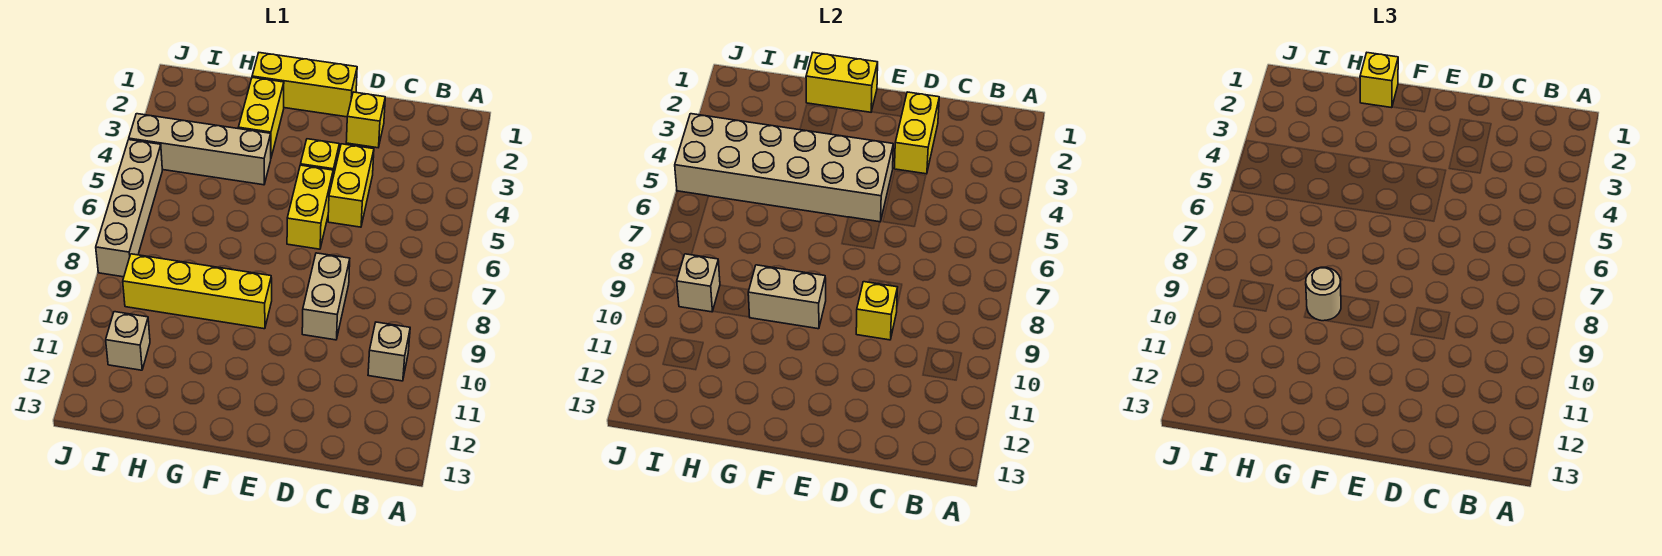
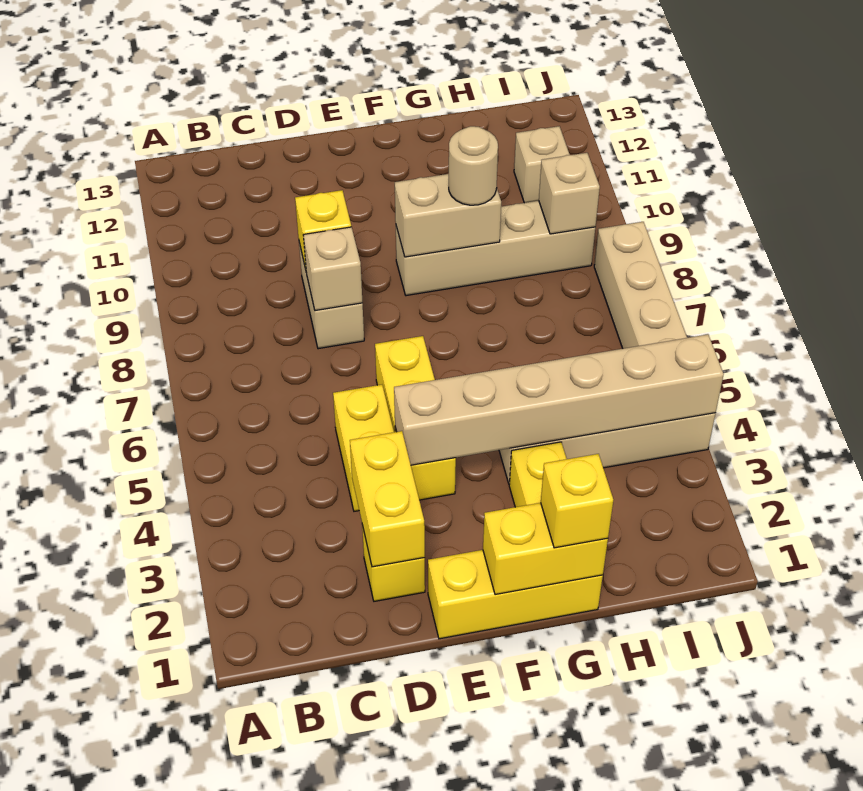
tan 1x1 brick [368,322,410,381] -> tan 1x1 brick moved to [303,227,363,311]
tan 2x6 brick [675,114,893,222] -> tan 1x6 brick [394,334,724,465]
yellow 1x4 brick [123,254,272,329] -> tan 1x4 brick [396,201,595,296]

